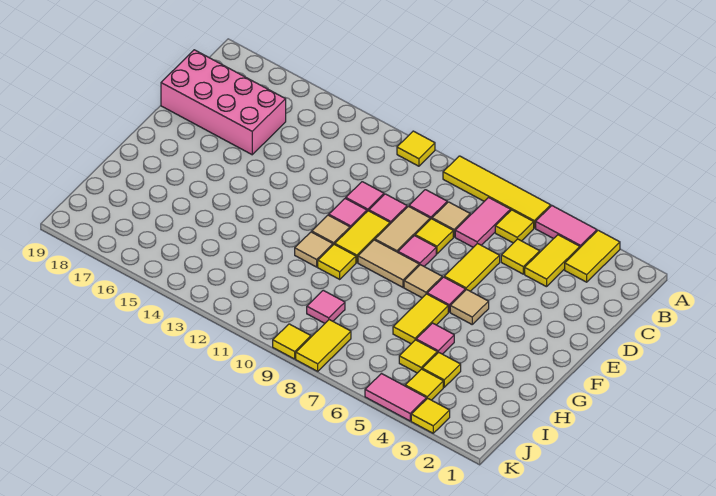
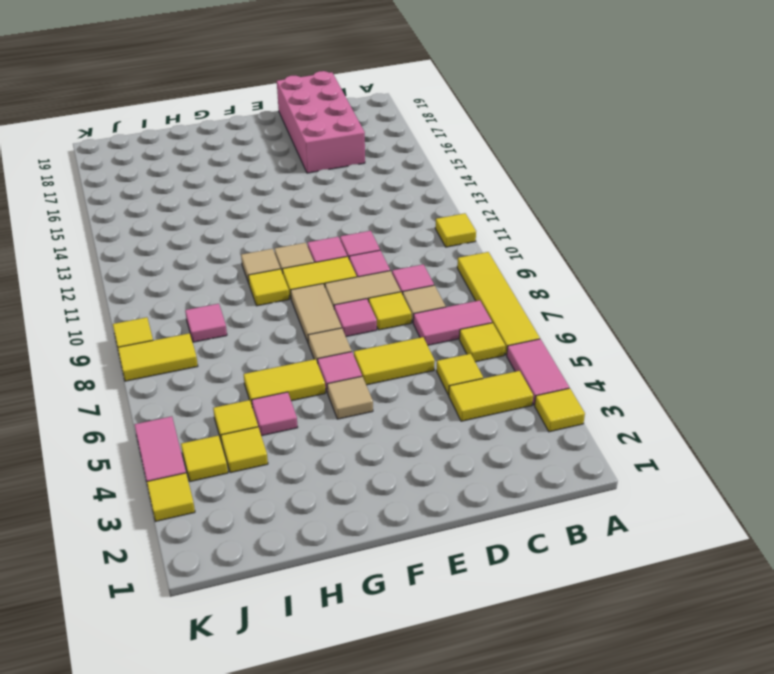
yellow 1x2 tile [565,230,620,282] -> yellow 1x1 tile [535,388,585,432]

